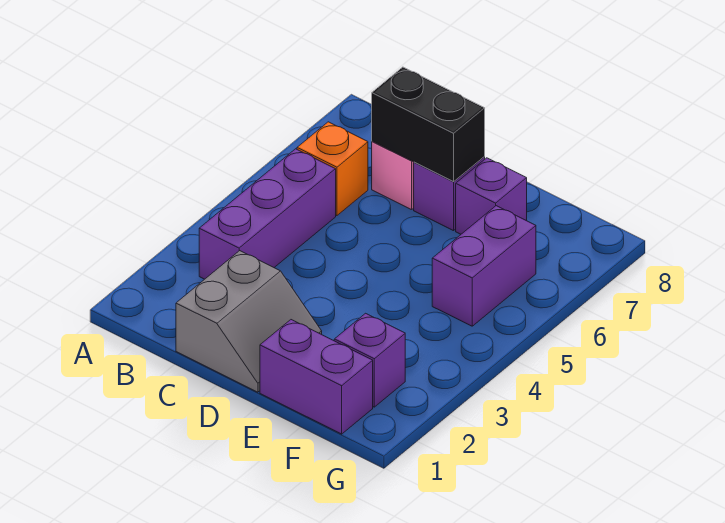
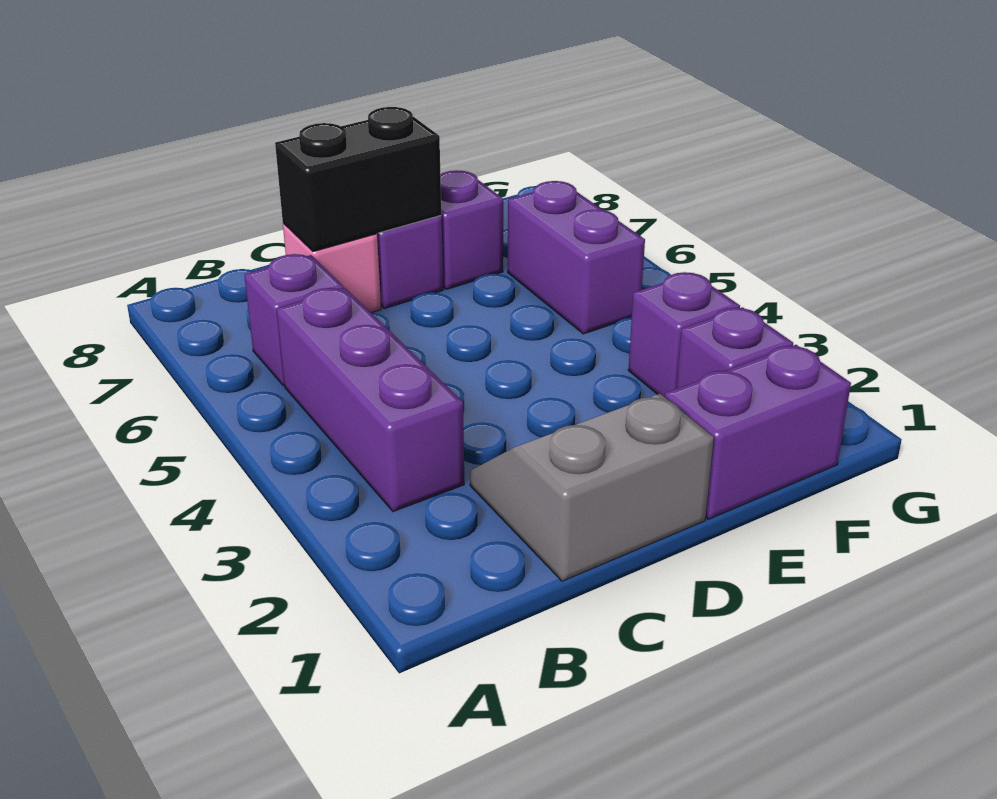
orange 1x1 brick [297,122,368,216] -> purple 1x1 brick [244,254,344,385]
grey 2x2 slope [176,251,322,392] -> grey 2x2 slope turned to [470,394,714,581]
none -> purple 1x1 brick [628,272,740,397]

